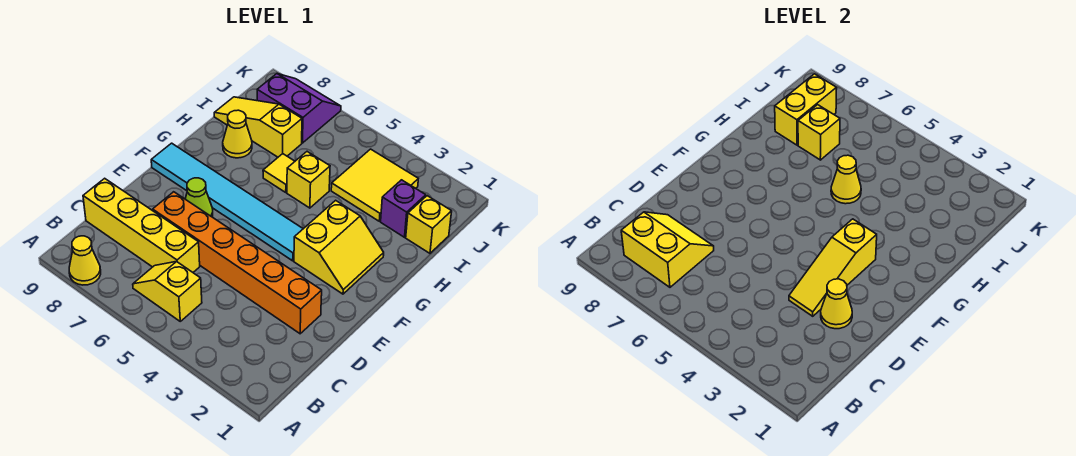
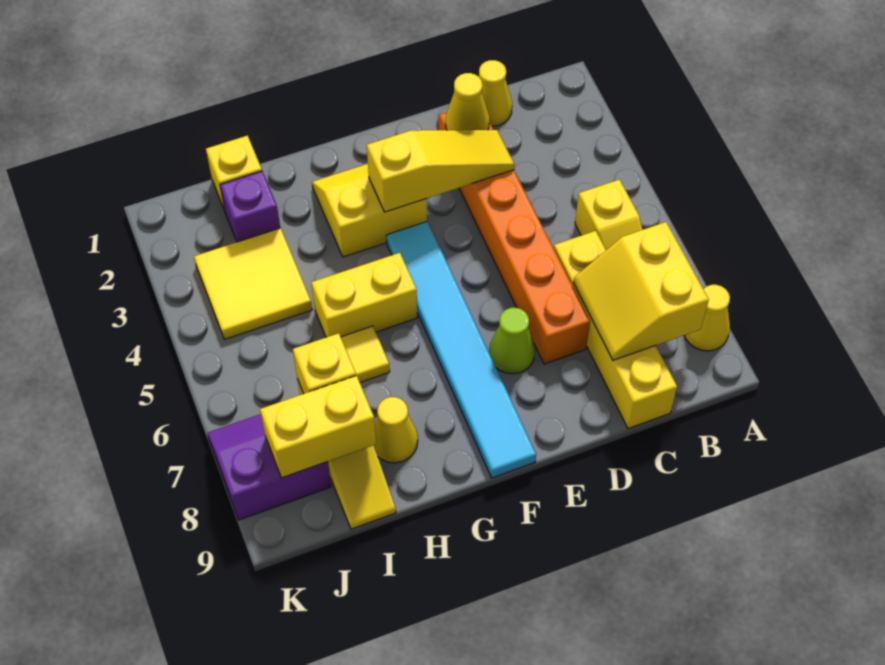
yellow 1x1 brick [287,152,330,208] -> yellow 1x2 brick [311,253,417,337]
yellow 1x1 cone [831,155,861,204] -> yellow 1x1 cone moved to [479,60,512,126]
purple 2x2 slope [257,74,341,143] -> purple 2x2 slope turned to [207,414,331,520]

